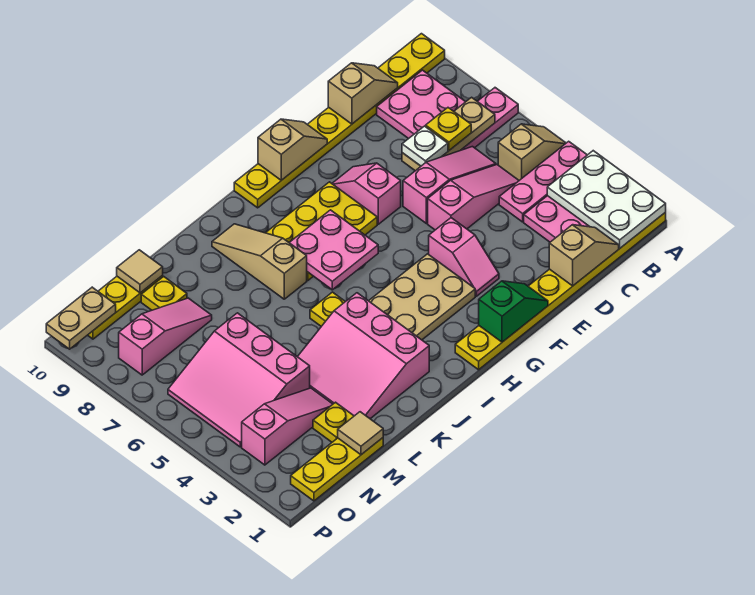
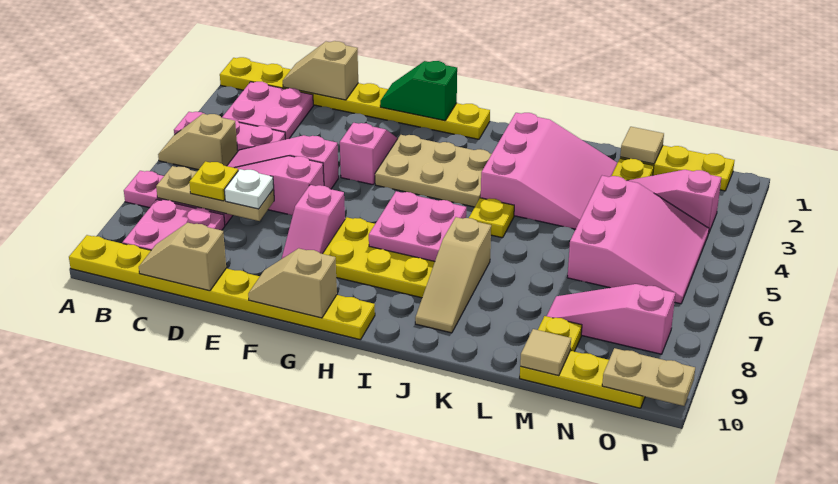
white 2x3 plate [547,151,666,248] -> none

